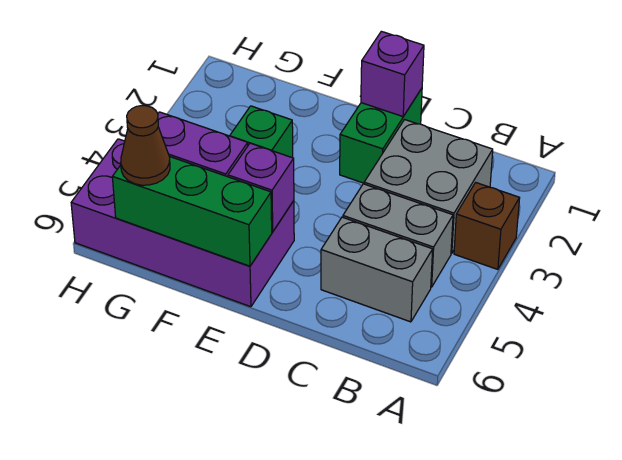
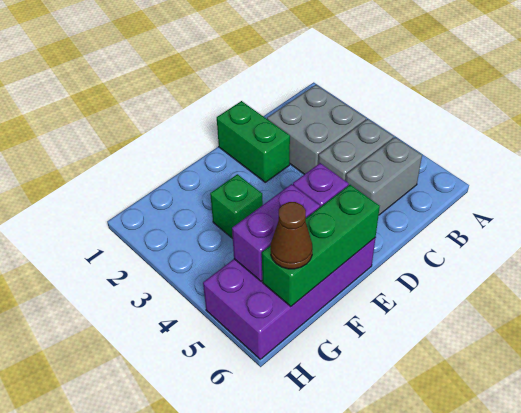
brown 1x1 brick [454,182,520,269] -> none
purple 1x1 brick [361,31,424,117] -> none

